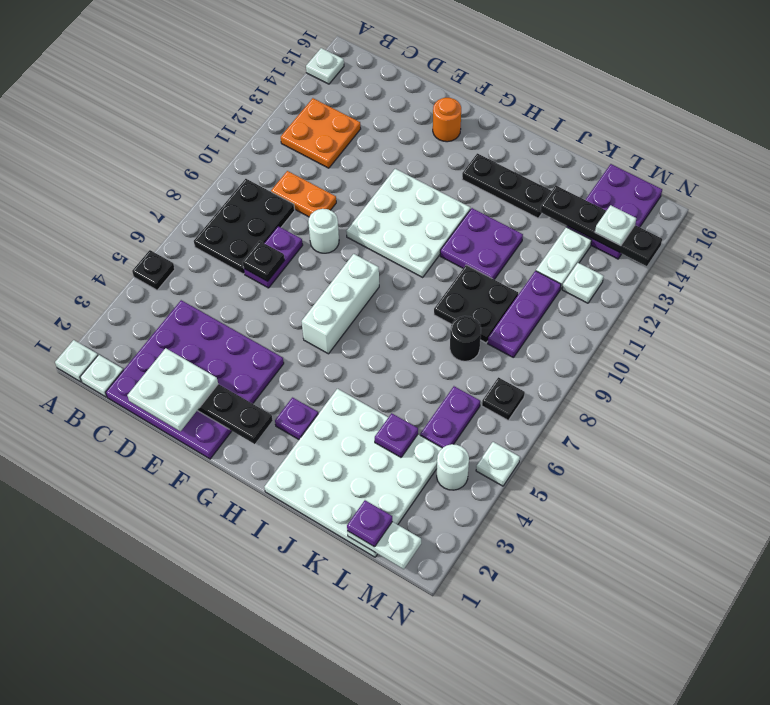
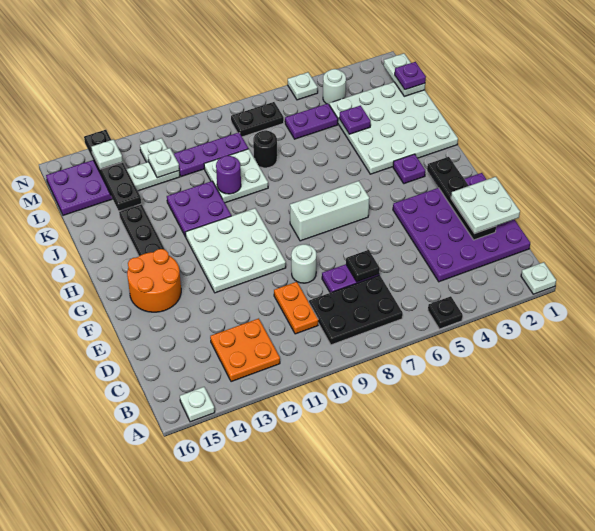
white 1x1 plate [80,355,123,397] -> white 1x1 plate moved to [148,148,179,178]
orange 1x1 round brick [433,98,461,142] -> orange 2x2 round brick [127,249,181,312]
black 2x2 plate [434,265,518,343] -> white 2x2 plate [204,149,268,203]
none -> purple 1x1 round brick [216,156,241,194]
black 1x1 plate [482,377,525,420] -> black 1x2 plate [231,102,284,137]

